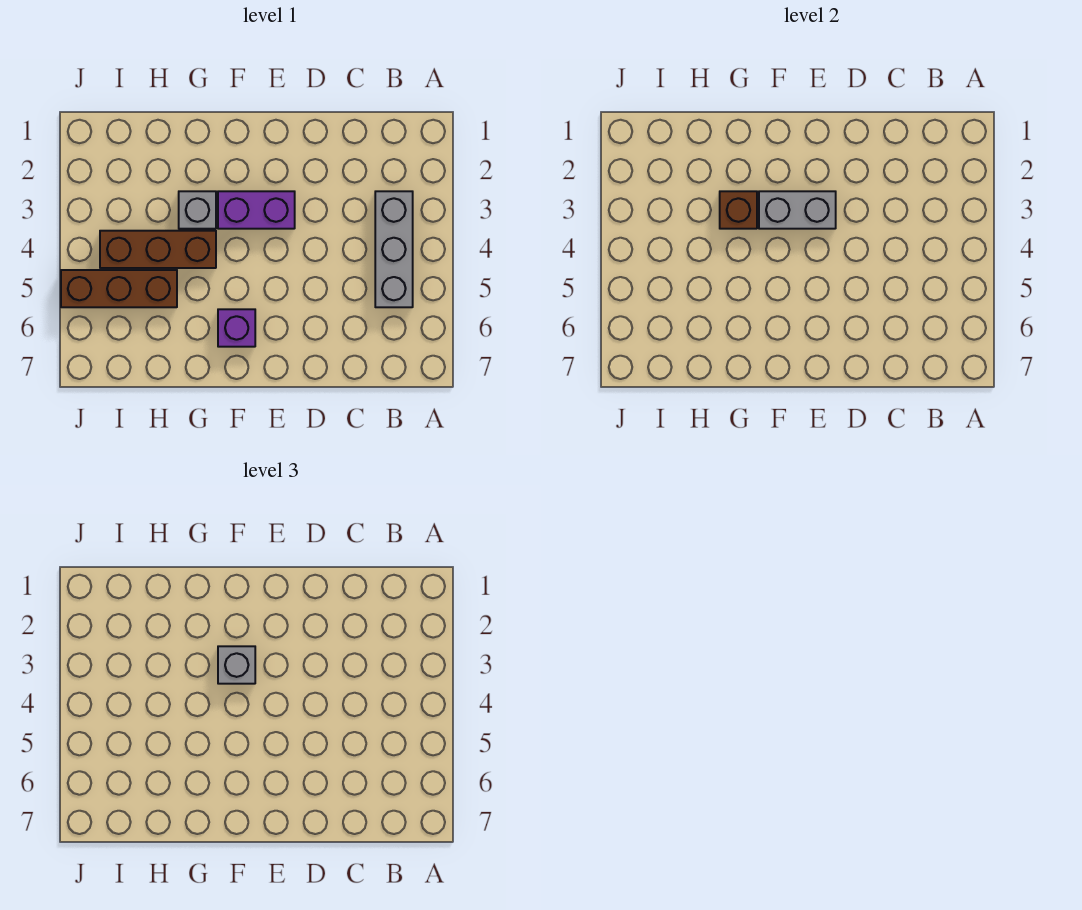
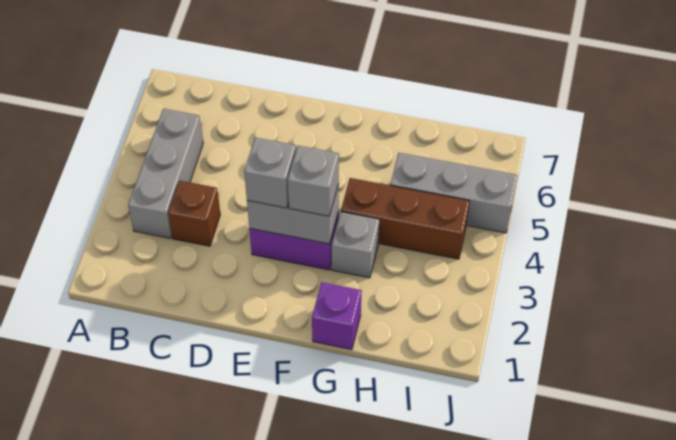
none -> grey 1x1 brick [244,137,296,208]
purple 1x1 brick [218,309,255,347] -> purple 1x1 brick moved to [312,282,362,350]
brown 1x1 brick [720,191,757,229] -> brown 1x1 brick moved to [168,181,220,246]
brown 1x3 brick [61,270,177,307] -> grey 1x3 brick [390,153,517,233]

